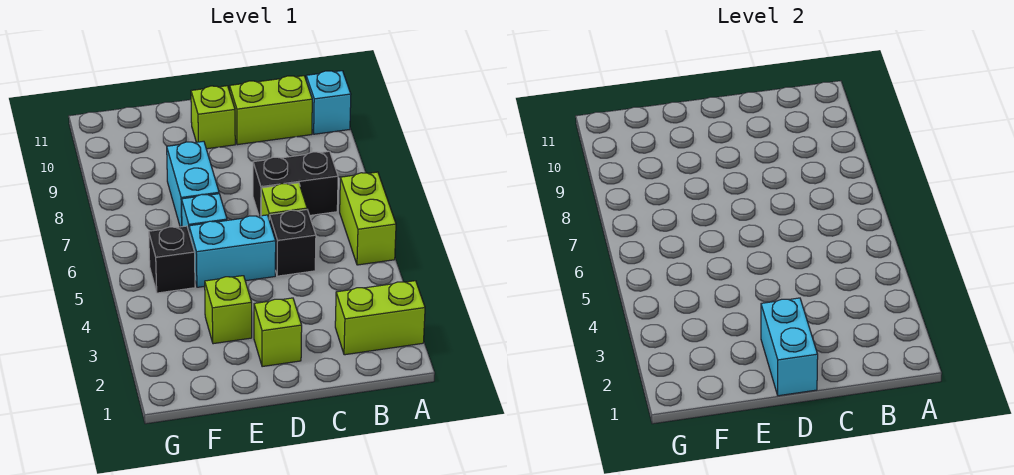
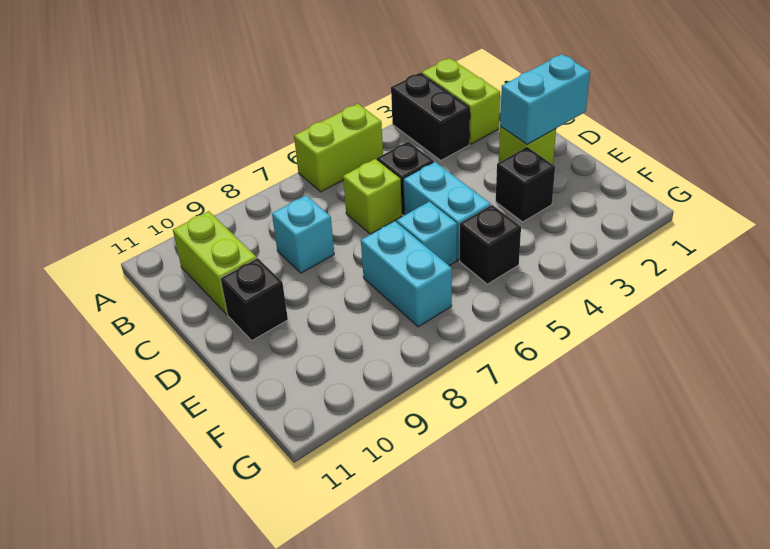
cyan 1x1 brick [306,71,351,134] -> cyan 1x1 brick moved to [272,195,334,273]
black 1x2 brick [253,151,338,216] -> black 1x2 brick moved to [391,73,470,160]
lime 1x1 brick [191,86,235,149] -> black 1x1 brick [221,258,288,340]
lime 1x1 brick [205,276,252,344] -> black 1x1 brick [496,147,555,222]
cyan 1x2 brick [167,141,219,227] -> cyan 1x2 brick turned to [361,221,452,327]

